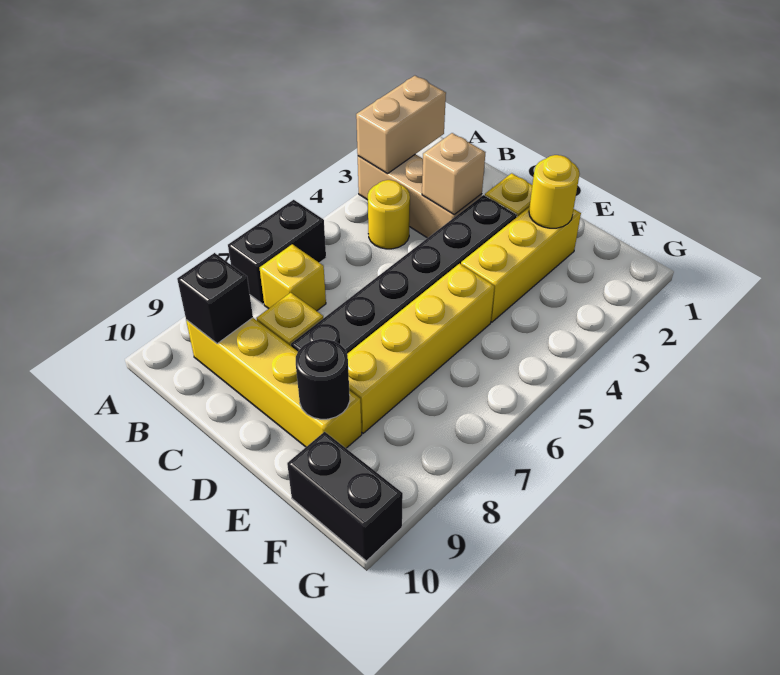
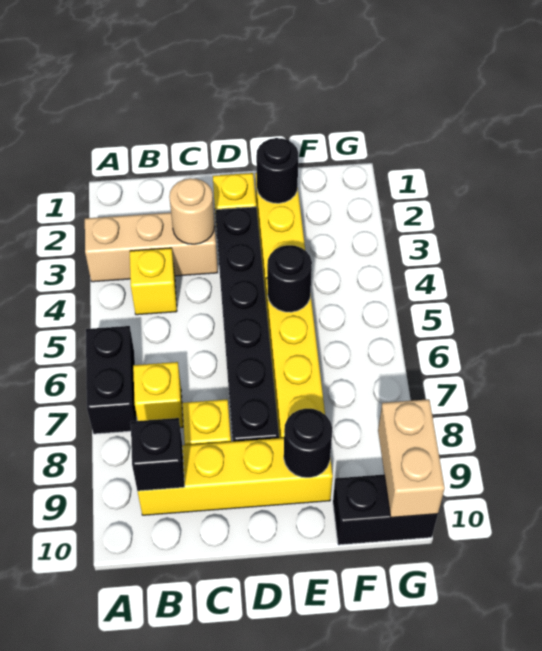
tan 1x2 brick [356,76,446,174] -> tan 1x2 brick moved to [378,399,445,517]
yellow 1x1 round brick [368,180,410,249] -> yellow 1x1 brick [130,248,177,315]
tan 1x1 brick [422,133,486,215] -> tan 1x1 round brick [169,178,215,244]
yellow 1x1 round brick [529,155,580,228] -> black 1x1 round brick [256,138,298,203]
none -> black 1x1 round brick [267,245,312,312]

